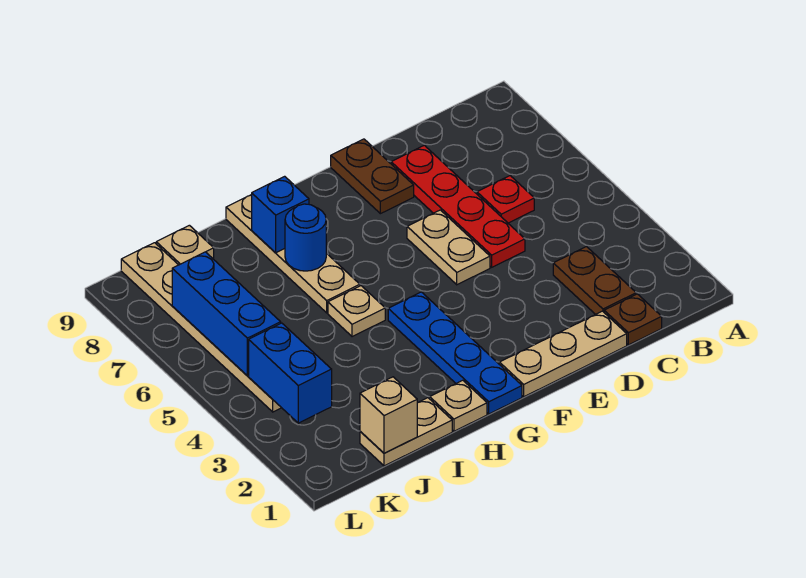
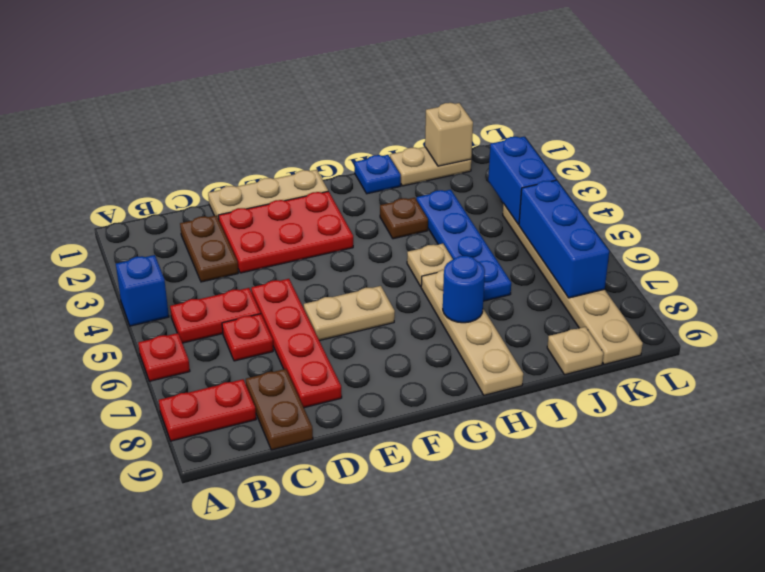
none -> red 1x1 plate [138,333,190,381]
none -> red 1x2 plate [159,379,256,441]
none -> red 1x2 plate [170,288,261,343]
brown 1x1 plate [604,294,662,345] -> brown 1x1 plate moved to [380,198,428,239]
none -> red 2x3 plate [218,191,353,273]
tan 1x2 plate [407,210,490,285] -> tan 1x2 plate turned to [304,286,395,341]
brown 1x2 plate [331,139,414,214] -> brown 1x2 plate moved to [246,369,313,450]
blue 1x4 plate [388,292,522,414] -> blue 1x4 plate moved to [416,190,511,301]
tan 1x1 plate [430,380,487,431] -> blue 1x1 plate [355,155,401,194]
blue 1x1 brick [252,176,309,253] -> blue 1x1 brick moved to [116,255,169,326]

